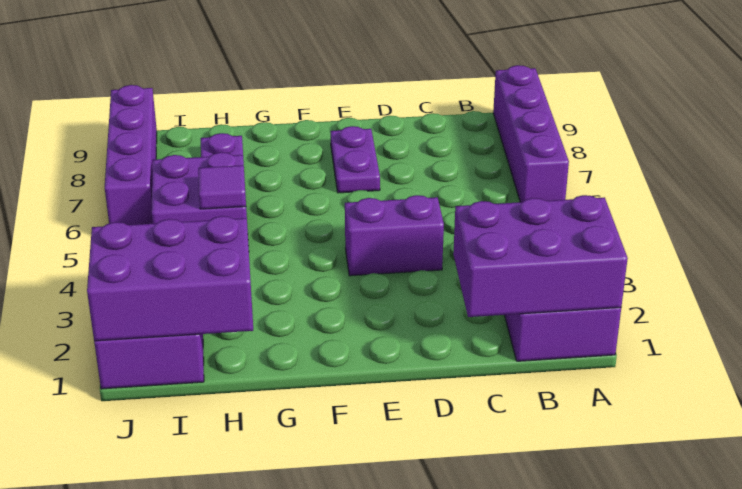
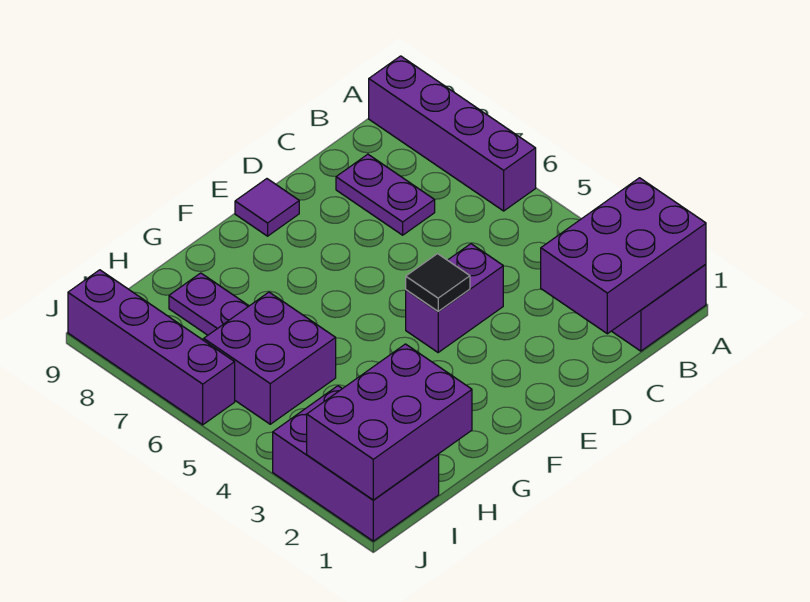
none -> black 1x1 tile [406,254,470,311]
purple 1x2 plate [330,126,380,193] -> purple 1x2 plate moved to [336,154,435,235]
purple 1x1 tile [198,165,246,209] -> purple 1x1 tile moved to [235,179,299,236]

